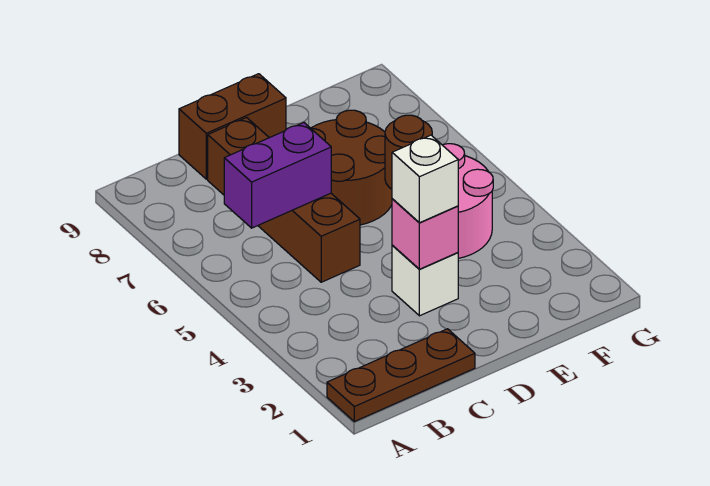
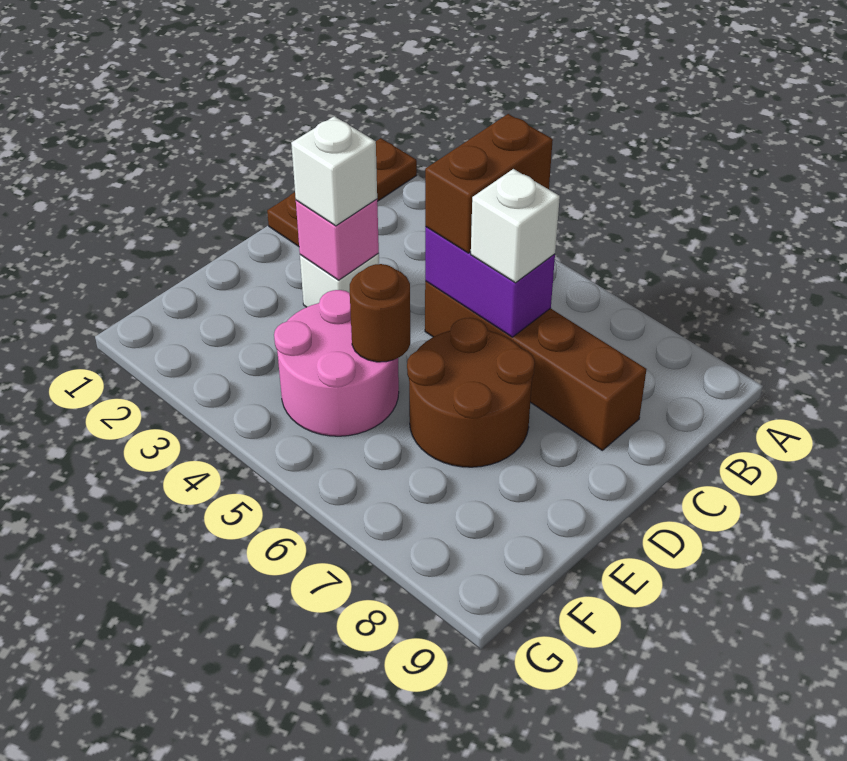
purple 1x2 brick [224,123,331,228] -> purple 1x2 brick turned to [425,227,555,337]
none -> white 1x1 brick [471,169,560,283]
brown 1x2 brick [179,74,286,179] -> brown 1x2 brick moved to [425,114,553,253]

